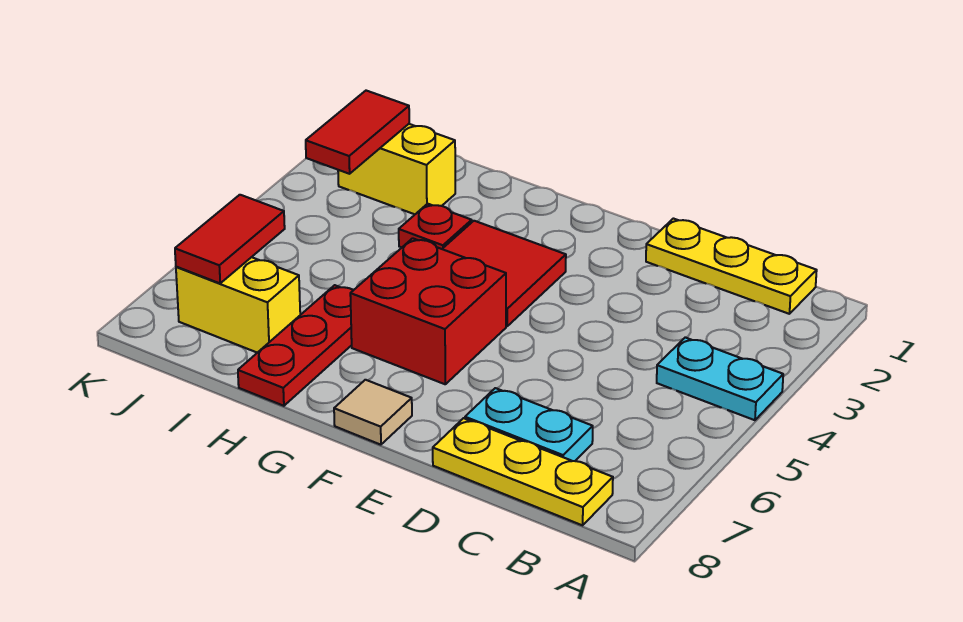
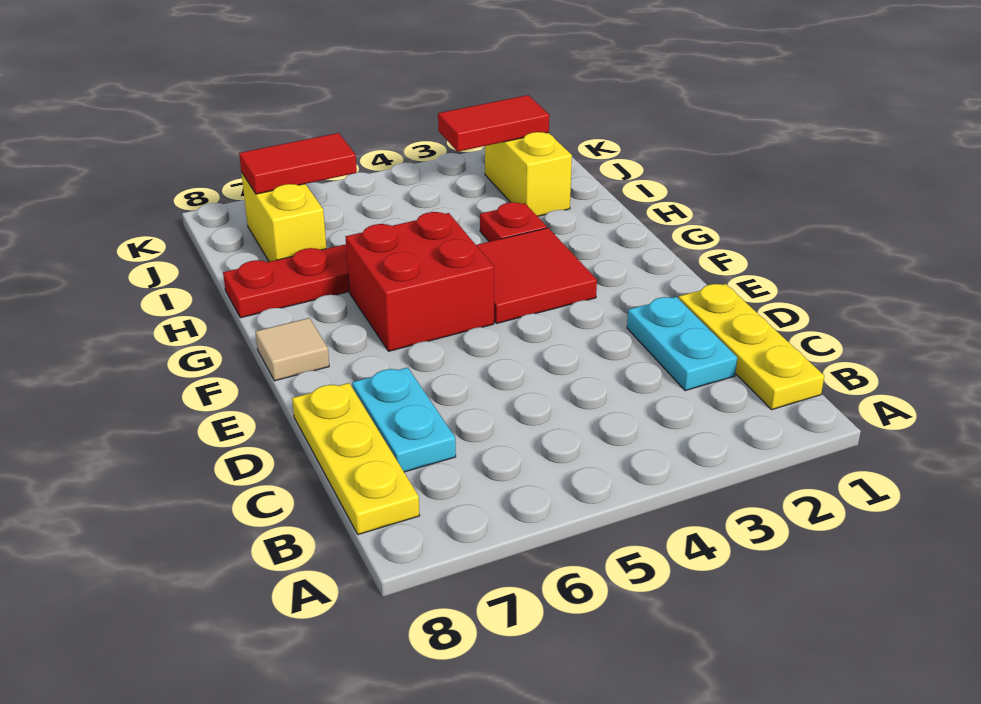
cyan 1x2 plate [657,338,783,420] -> cyan 1x2 plate moved to [627,297,737,391]

